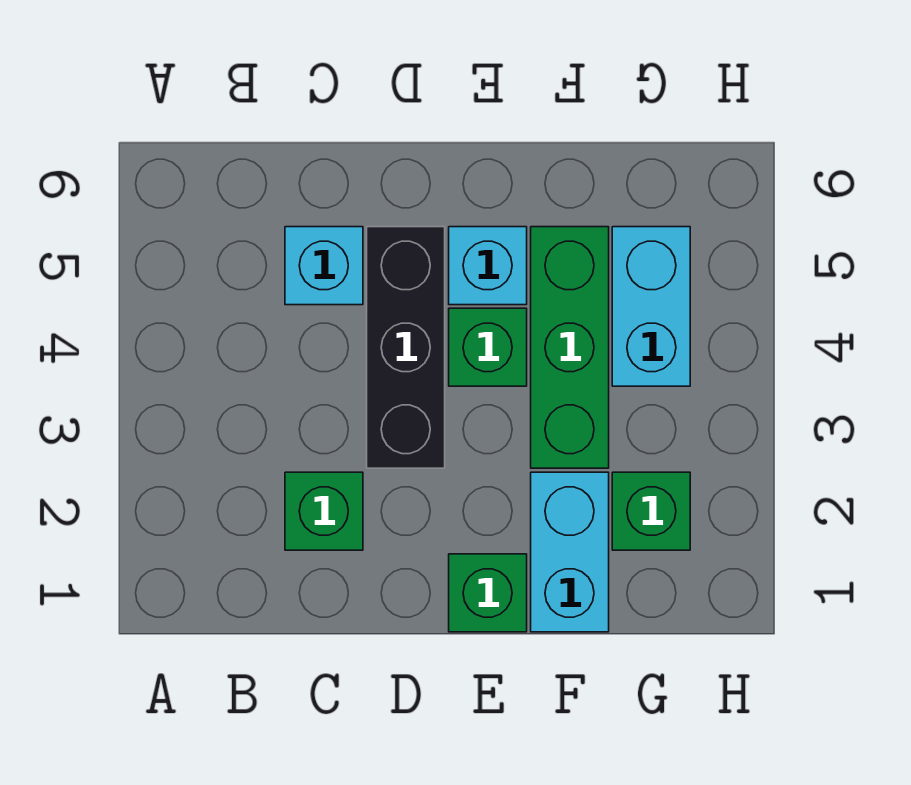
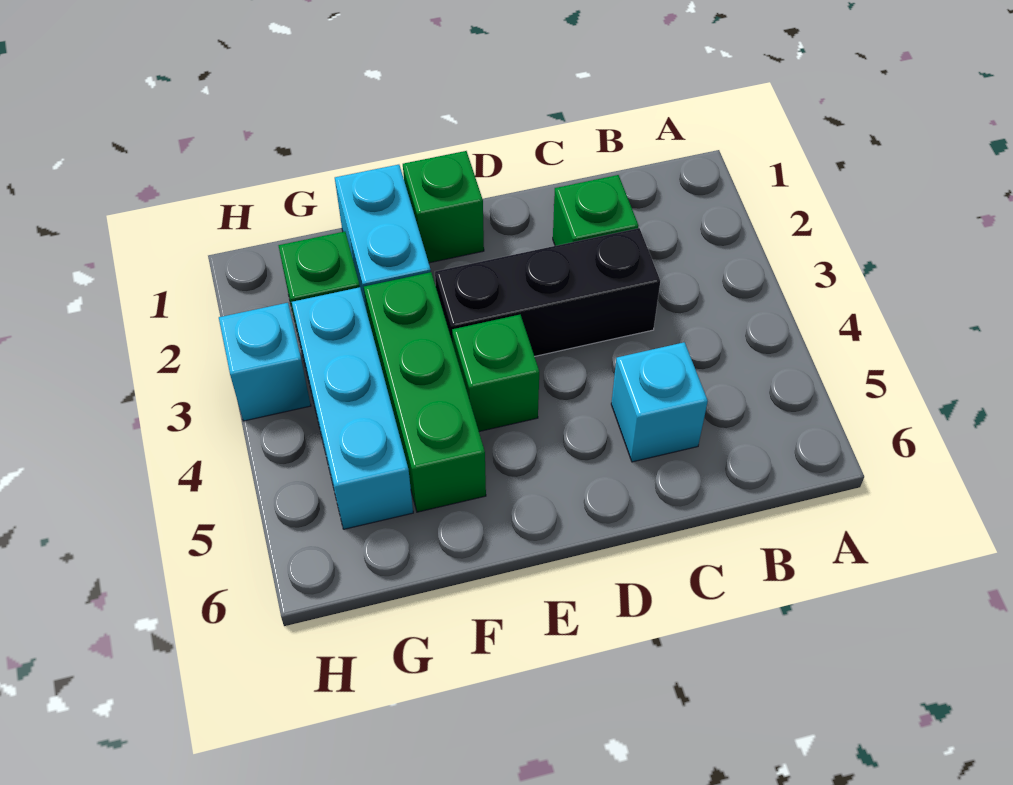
black 1x3 brick [367,227,445,468] -> black 1x3 brick turned to [435,228,660,356]
cyan 1x1 brick [449,227,527,305] -> cyan 1x1 brick moved to [219,303,311,421]
cyan 1x2 brick [612,227,690,386] -> cyan 1x3 brick [292,287,413,529]

